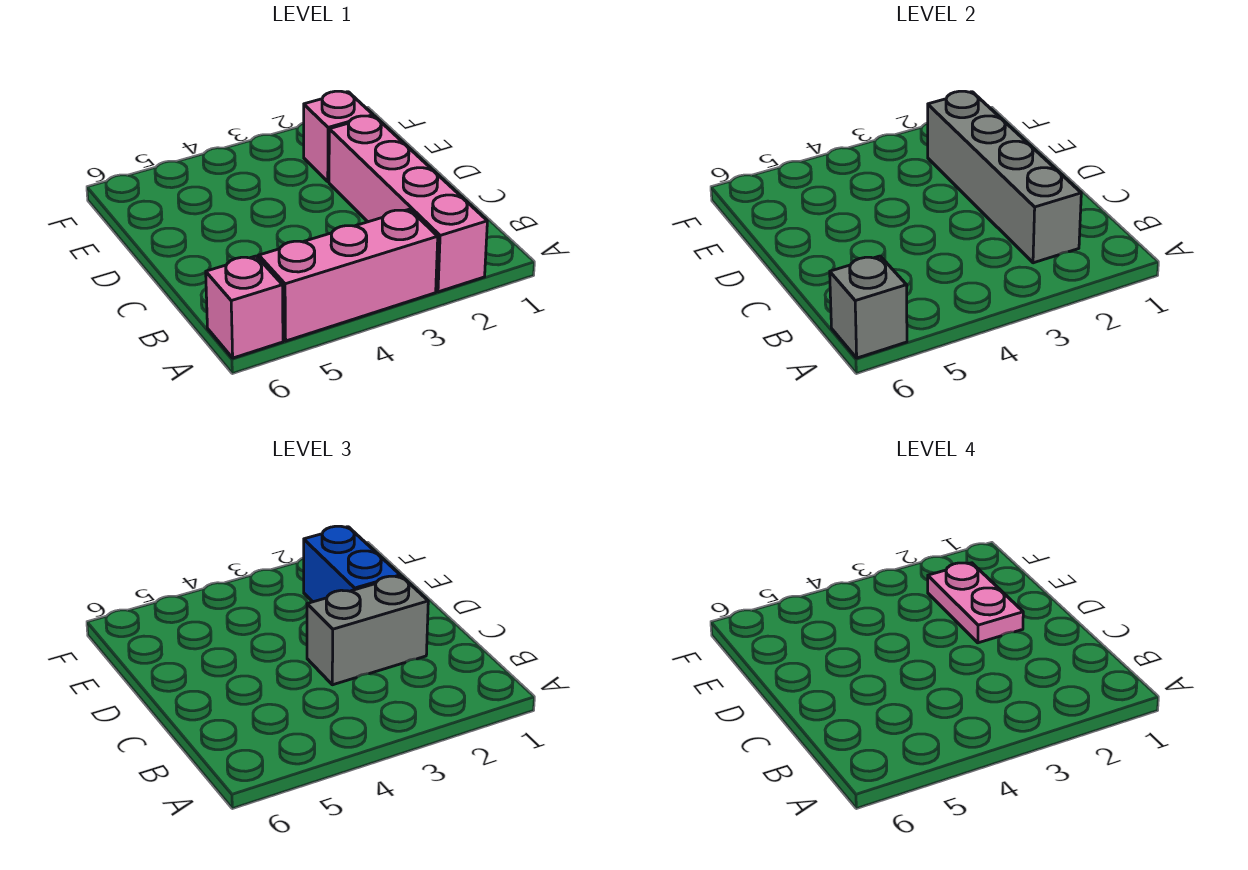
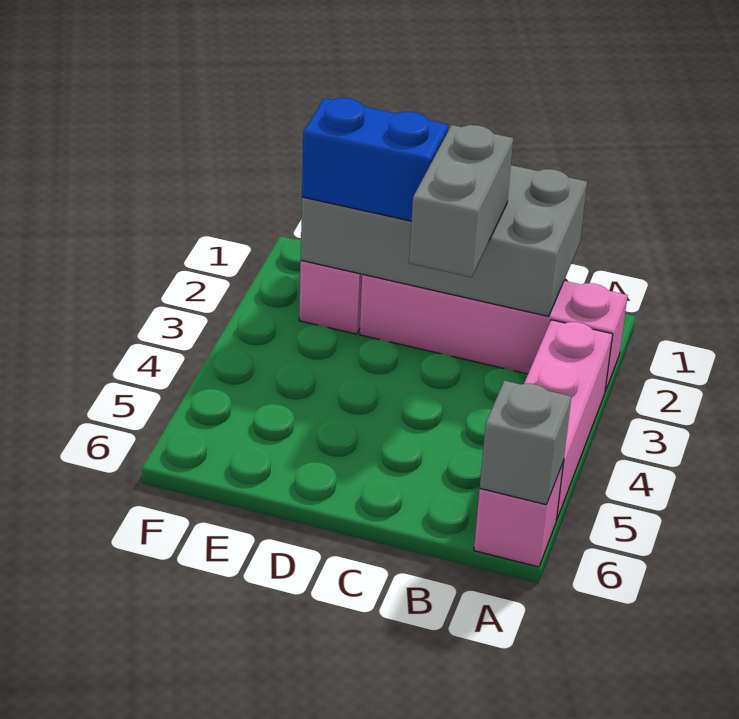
grey 1x4 brick [928,91,1081,263] -> grey 2x4 brick [301,165,587,317]
pink 1x2 plate [928,563,1023,643] -> none

